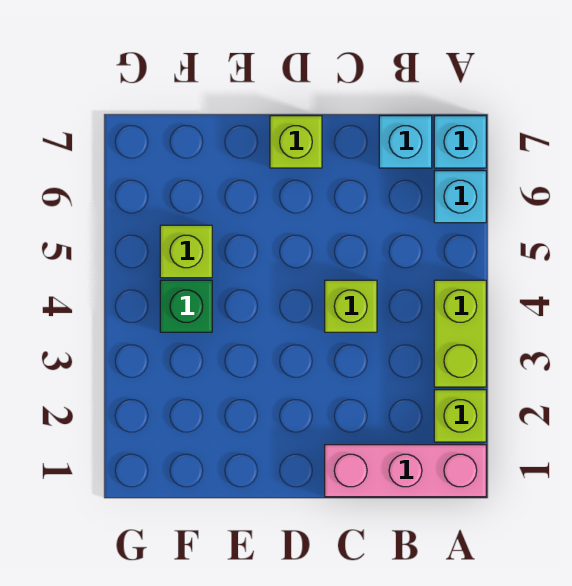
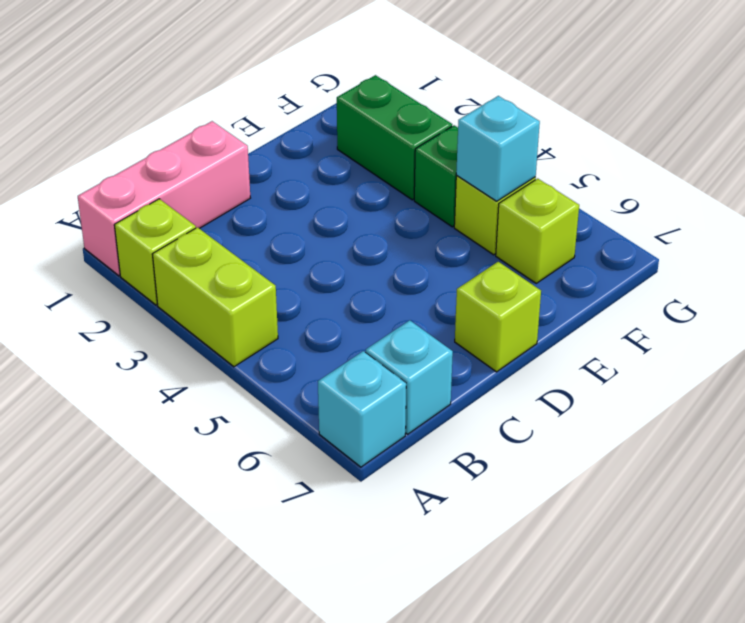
cyan 1x1 brick [434,171,486,223] -> cyan 1x1 brick moved to [456,96,540,201]
lime 1x1 brick [325,280,377,332] -> lime 1x1 brick moved to [496,179,579,283]
none -> green 1x2 brick [337,75,452,200]

